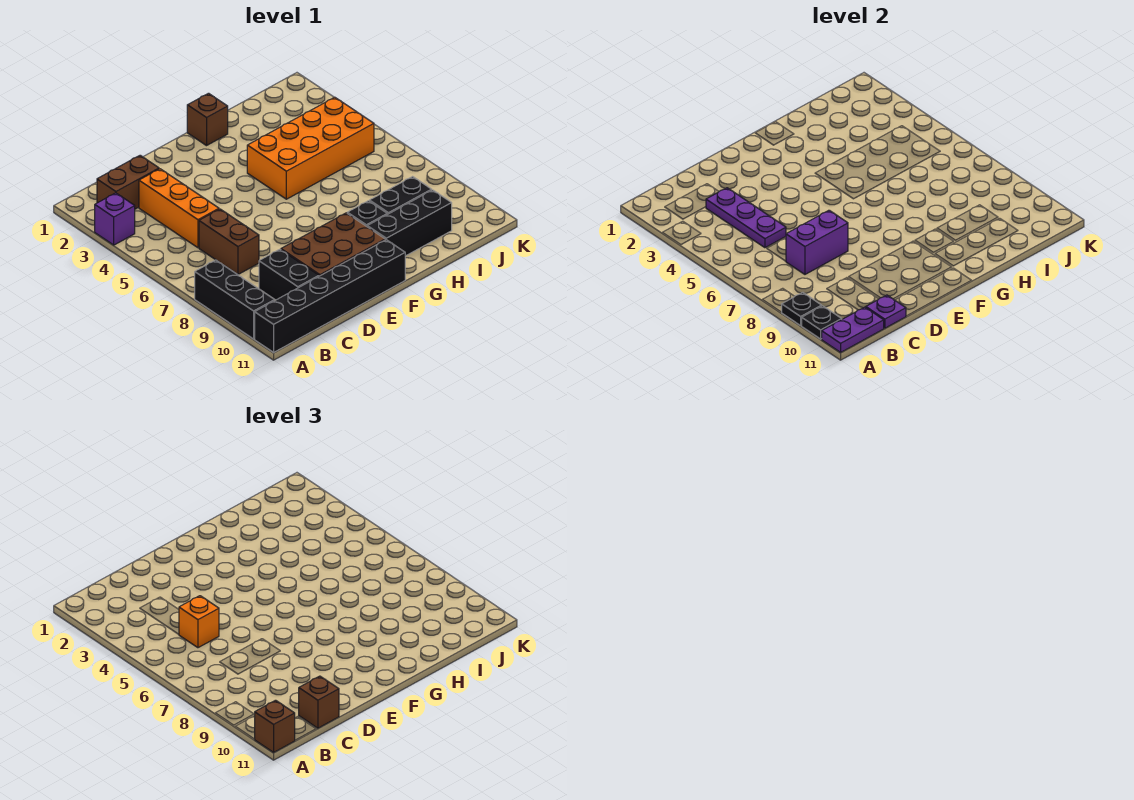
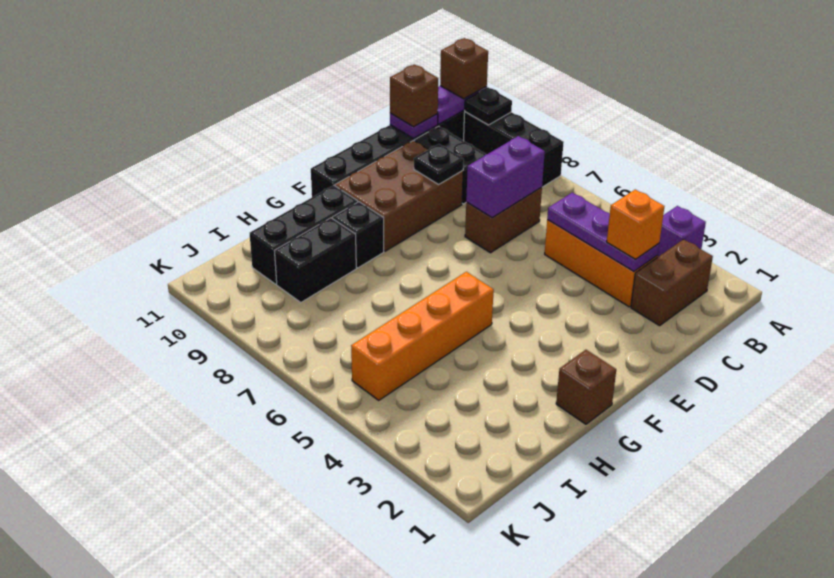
black 1x1 plate [781,292,822,326] -> black 1x1 plate moved to [414,144,464,184]
orange 1x1 brick [179,596,219,648] -> orange 1x1 brick moved to [607,190,665,259]
brown 1x2 brick [199,209,259,275] -> brown 1x2 brick turned to [465,187,542,253]
orange 2x4 brick [247,97,374,199] -> orange 1x4 brick [351,272,494,400]

